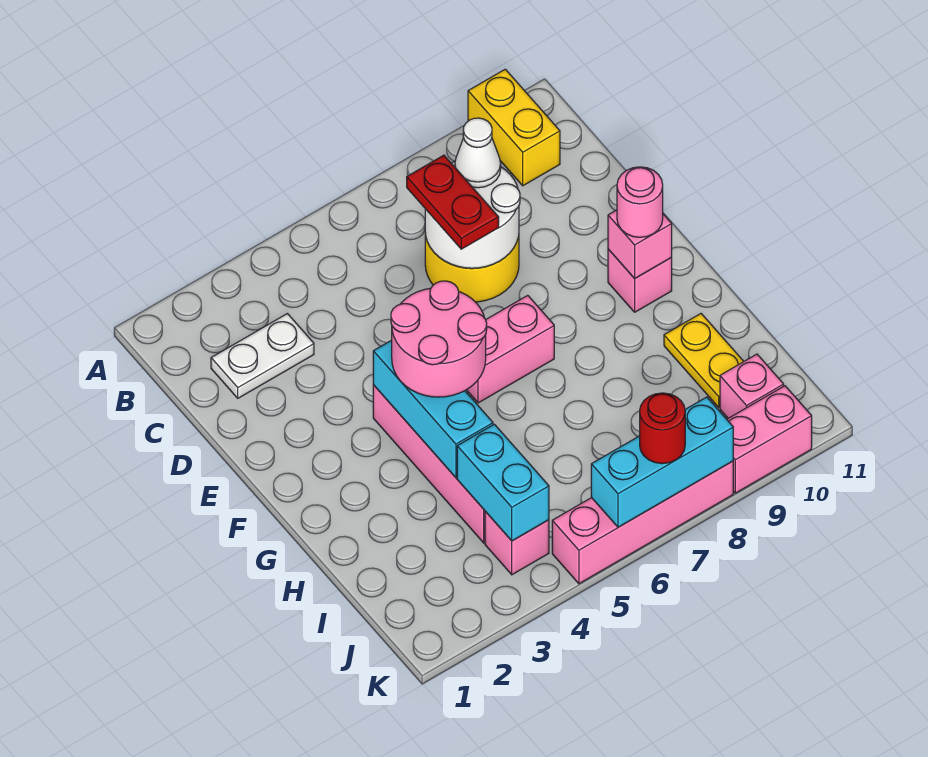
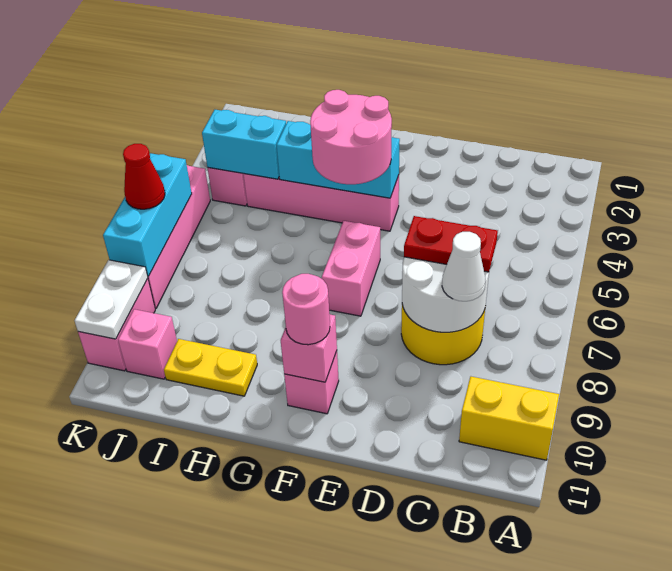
white 1x2 plate [211,314,314,398] -> white 1x2 plate moved to [75,260,148,339]
red 1x1 round brick [640,393,685,464] -> red 1x1 cone [123,144,165,209]

